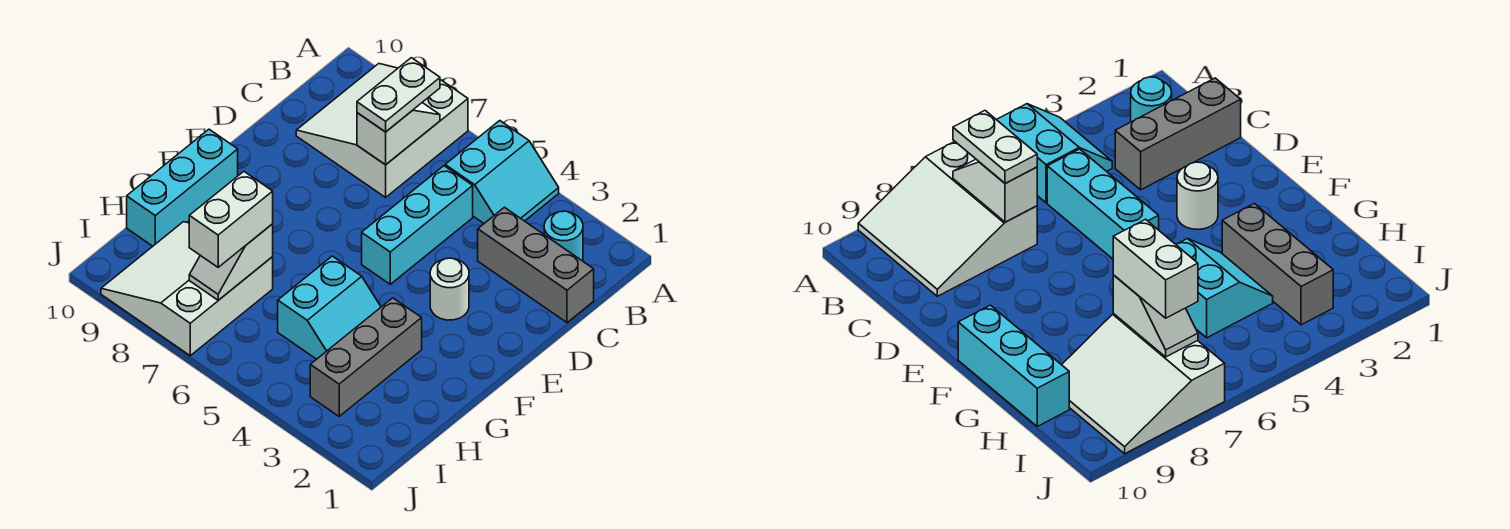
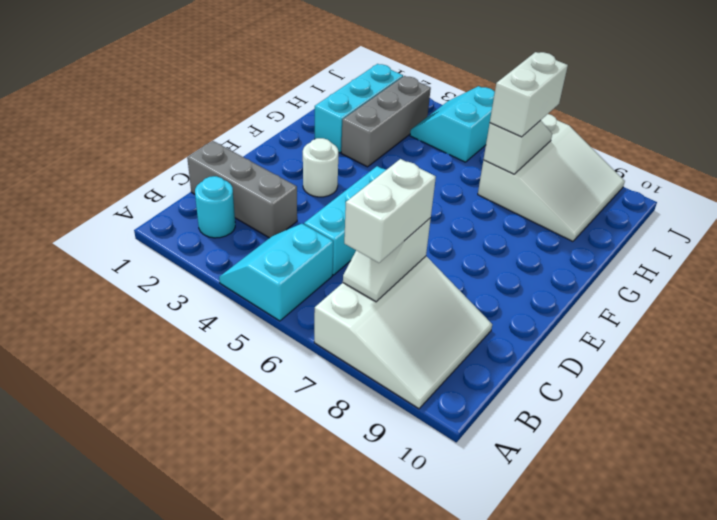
white 1x2 plate [357,58,440,132] -> white 1x2 brick [344,159,436,263]
cyan 1x3 brick [127,129,238,246] -> cyan 1x3 brick moved to [315,64,403,153]
cyan 2x2 slope [278,256,381,359] -> cyan 2x2 slope moved to [410,86,495,162]

